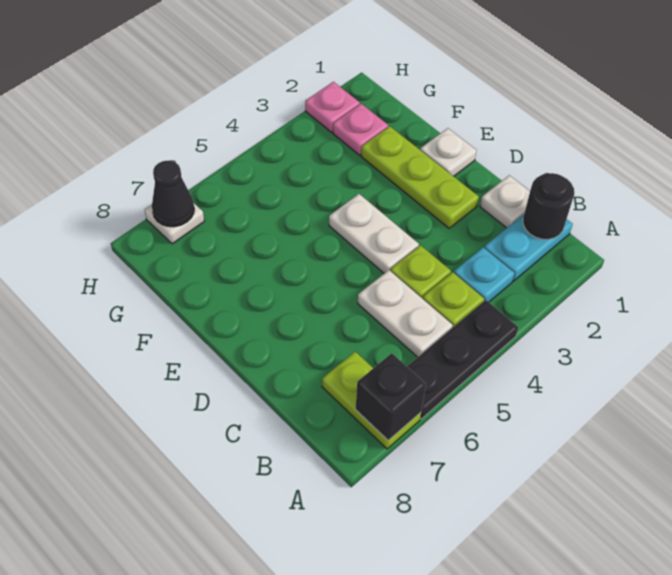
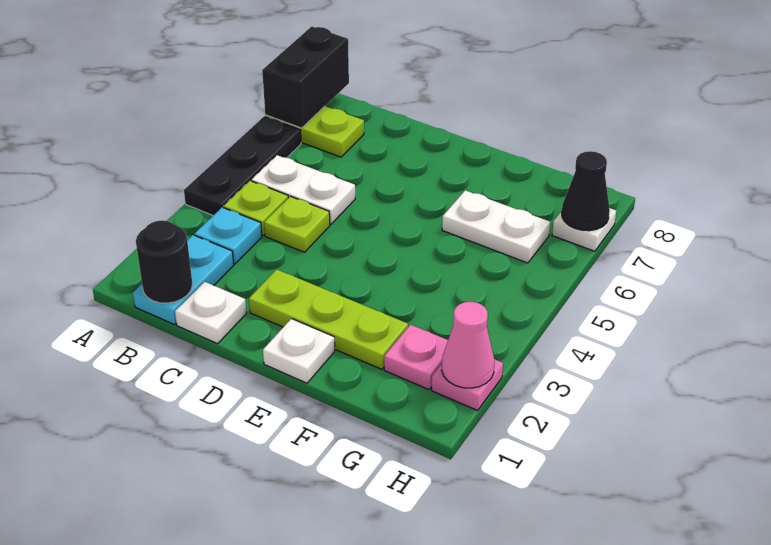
black 1x1 brick [355,353,426,440] -> black 1x2 brick [262,27,349,128]
white 1x2 plate [329,194,419,273] -> white 1x2 plate moved to [442,190,550,263]
none -> pink 1x1 cone [442,302,494,388]

